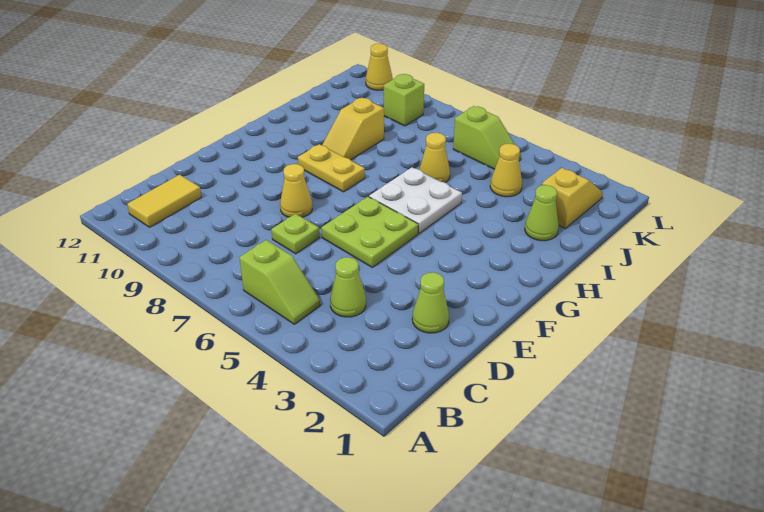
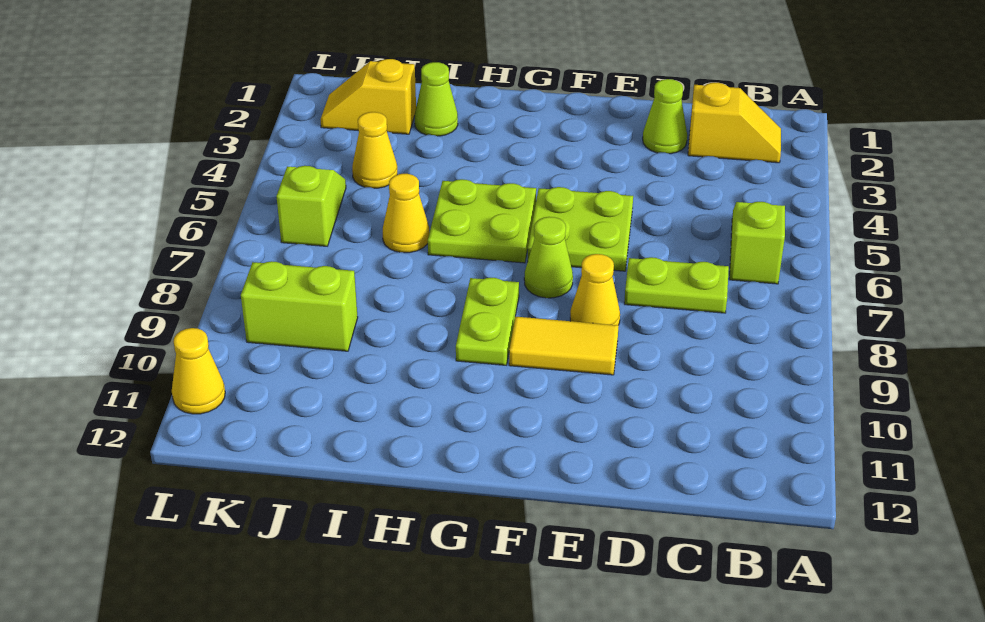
yellow 1x2 tile [127,175,201,227] -> yellow 1x2 tile moved to [509,316,619,375]
lime 1x1 cone [330,257,366,317] -> lime 1x1 cone moved to [524,217,573,298]
lime 1x1 plate [271,214,320,254] -> lime 1x2 plate [624,257,729,313]
white 2x2 plate [369,167,462,233] -> lime 2x2 plate [428,179,536,263]
yellow 1x2 plate [298,144,365,192] -> lime 1x2 plate [456,278,519,365]
yellow 1x2 slope [322,98,384,160] -> yellow 1x2 slope moved to [688,82,781,163]
lime 1x1 brick [384,74,424,126] -> lime 1x2 brick [241,261,358,351]

